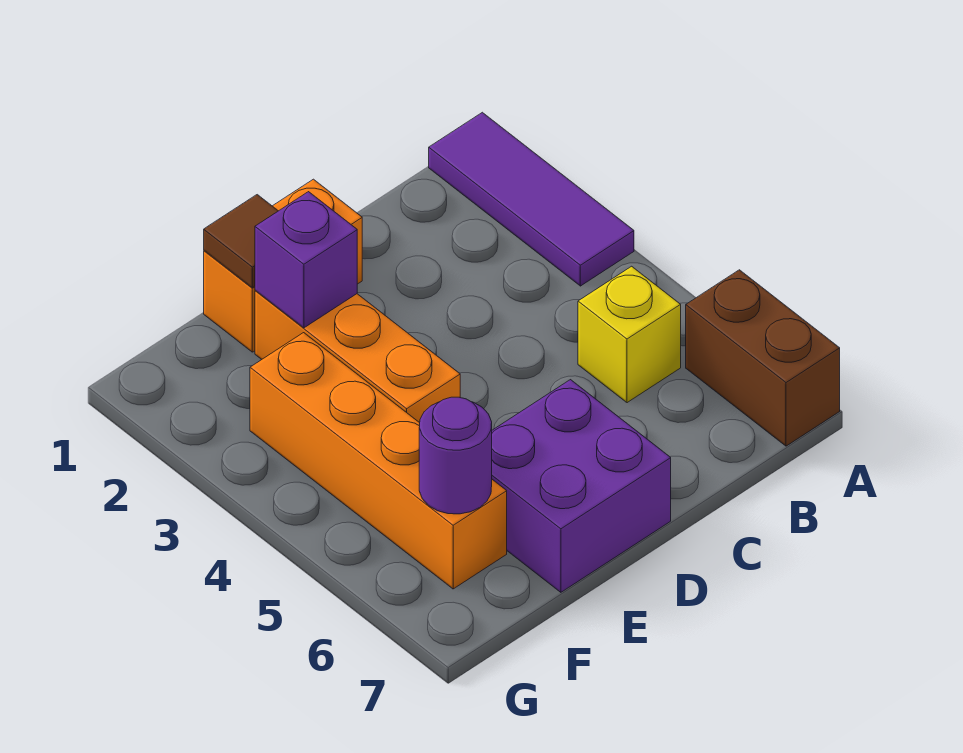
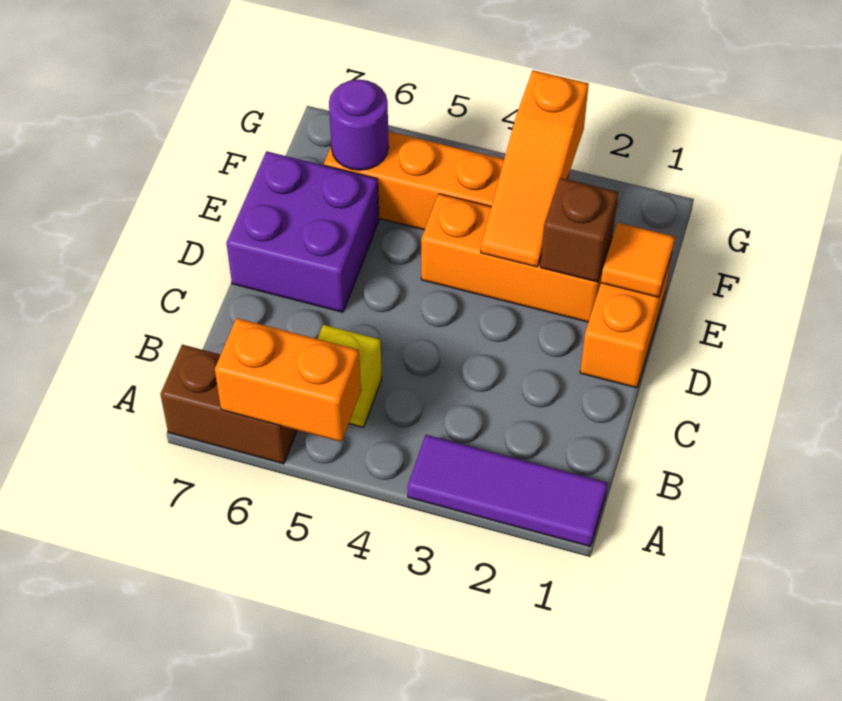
none -> orange 1x2 brick [215,318,361,442]
brown 1x1 tile [204,195,278,288] -> orange 1x1 tile [601,223,675,297]
purple 1x1 brick [255,192,357,328] -> brown 1x1 brick [540,178,618,282]
none -> orange 1x3 slope [481,70,589,267]

